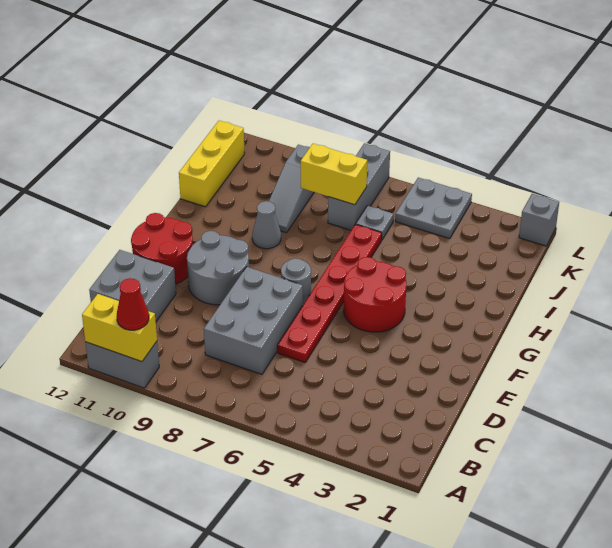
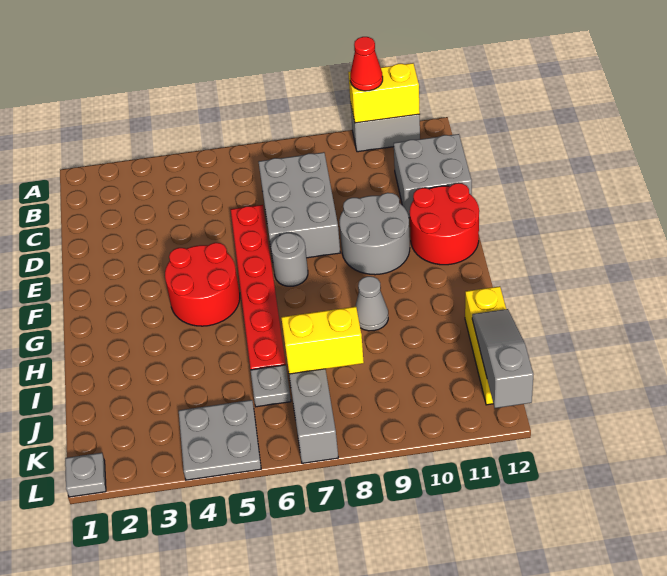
grey 1x3 slope [269,145,314,233] -> grey 1x3 slope moved to [472,309,533,408]
grey 1x1 brick [519,194,559,246] -> grey 1x1 plate [65,453,106,497]

